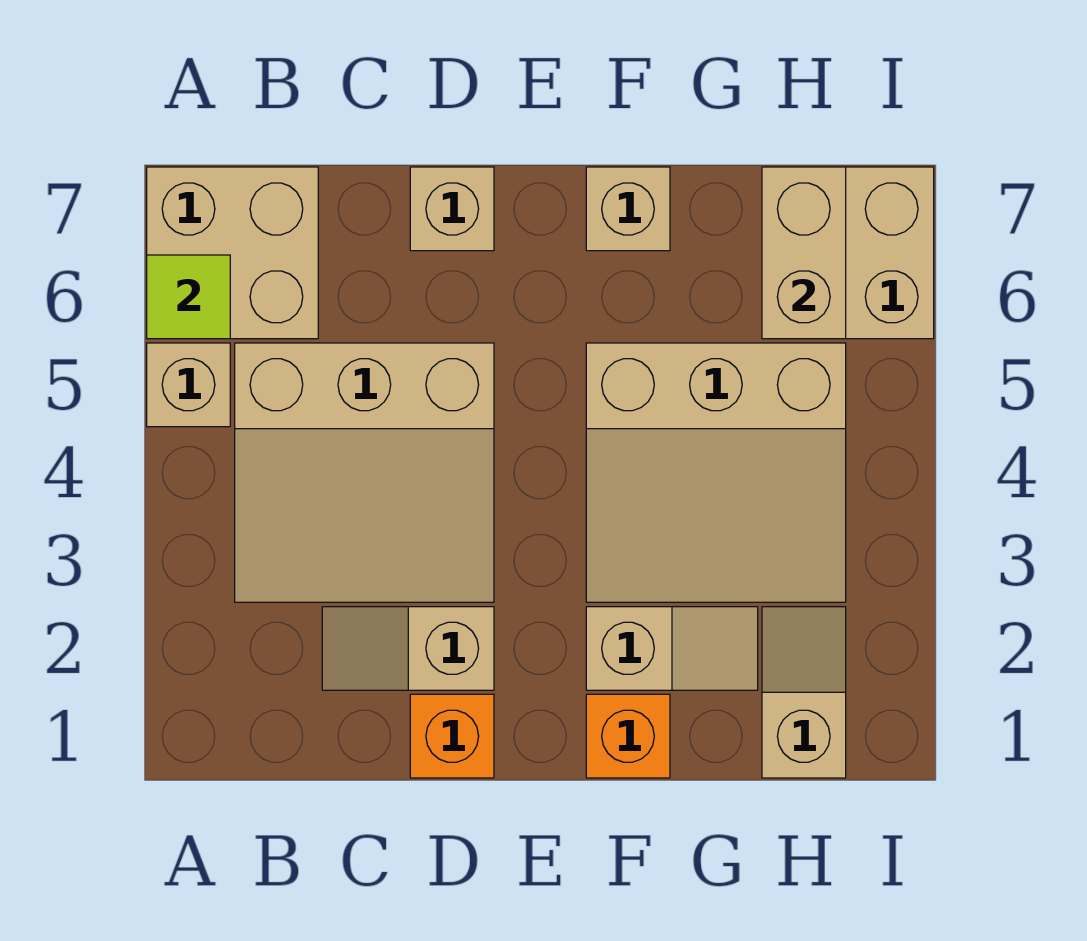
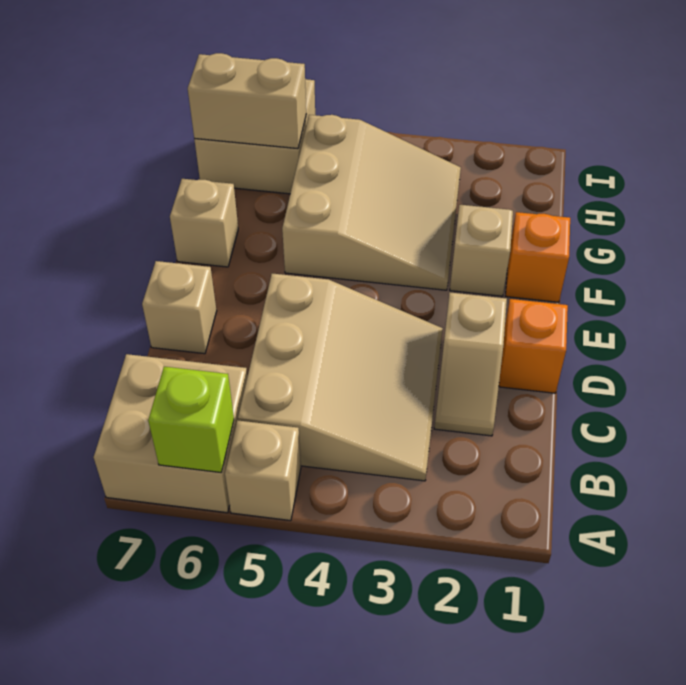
lime 1x1 tile [147,255,230,339] -> lime 1x1 brick [148,367,234,473]
tan 1x2 slope [762,607,846,778] -> none

